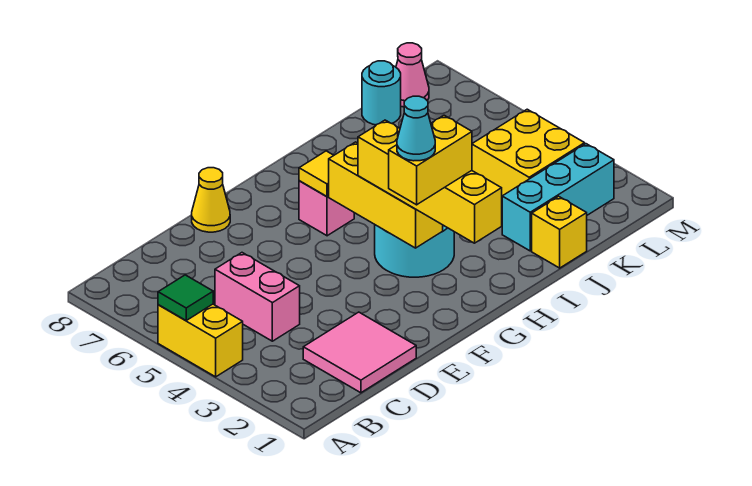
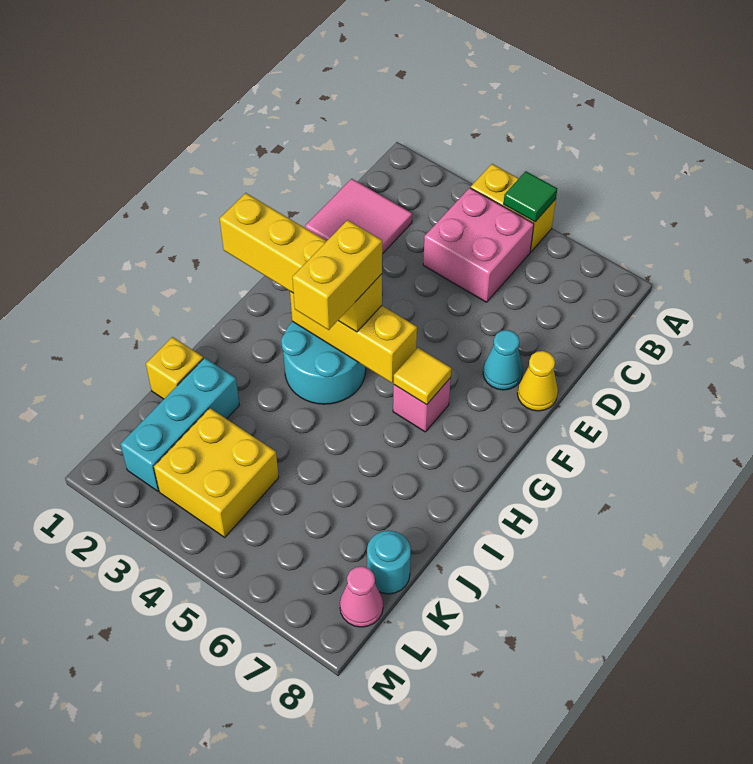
pink 1x2 brick [215,253,300,341] -> pink 2x2 brick [423,188,534,302]
yellow 1x2 brick [389,115,472,205] -> yellow 1x2 brick moved to [292,220,382,330]
cyan 1x1 cone [397,96,435,161] -> cyan 1x1 cone moved to [483,330,523,390]

